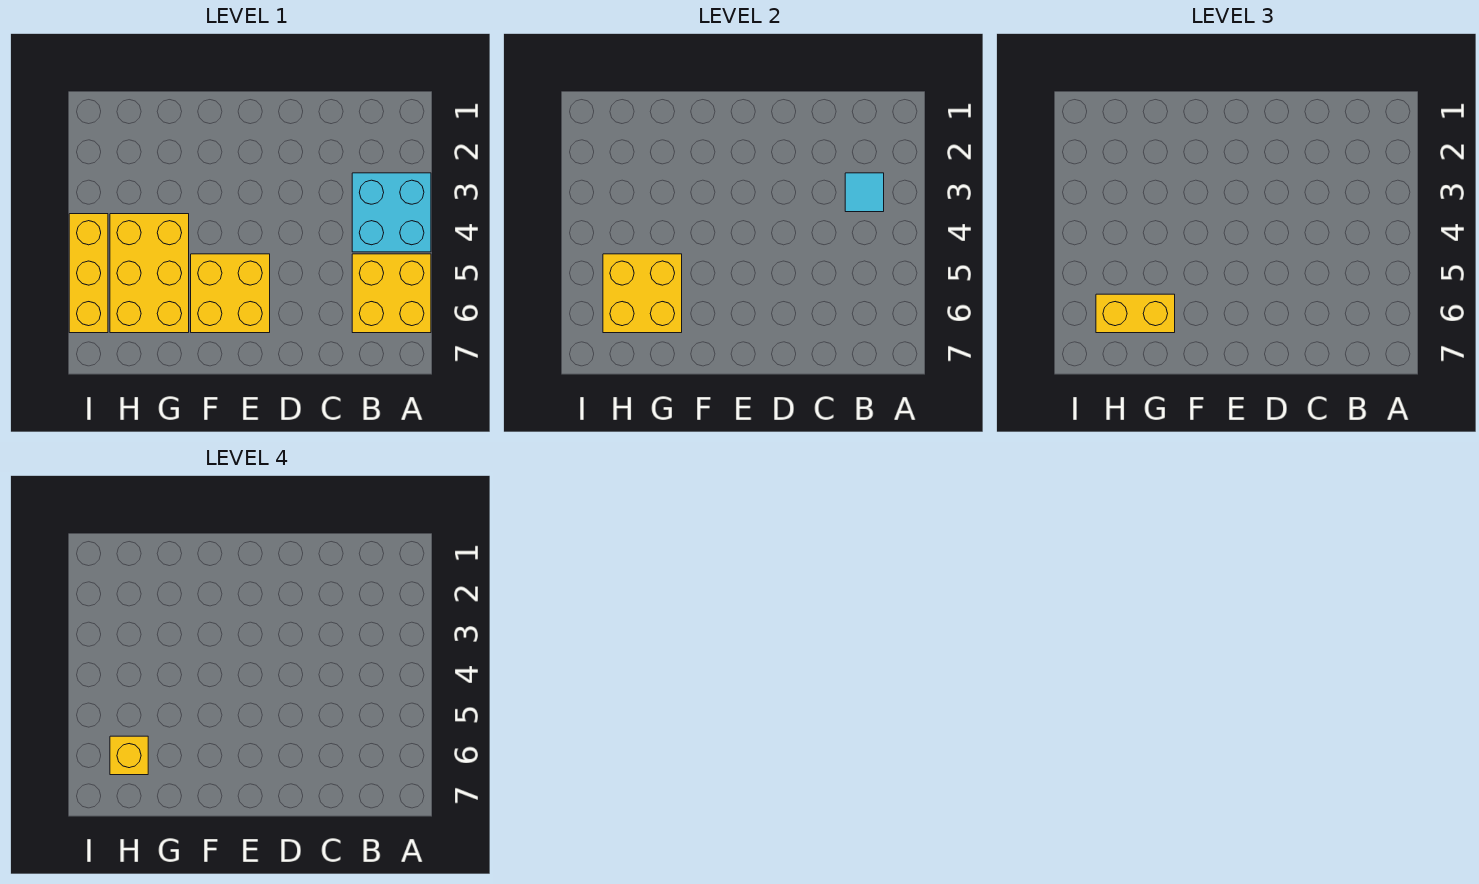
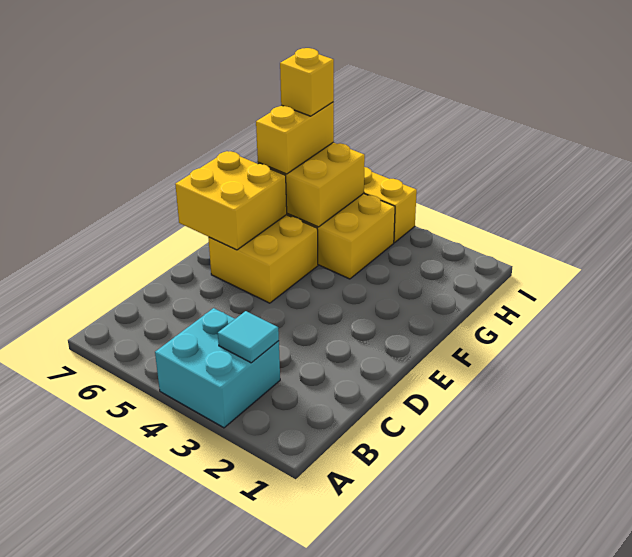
yellow 2x2 brick [352,254,431,333] -> yellow 2x2 brick moved to [175,151,287,250]

